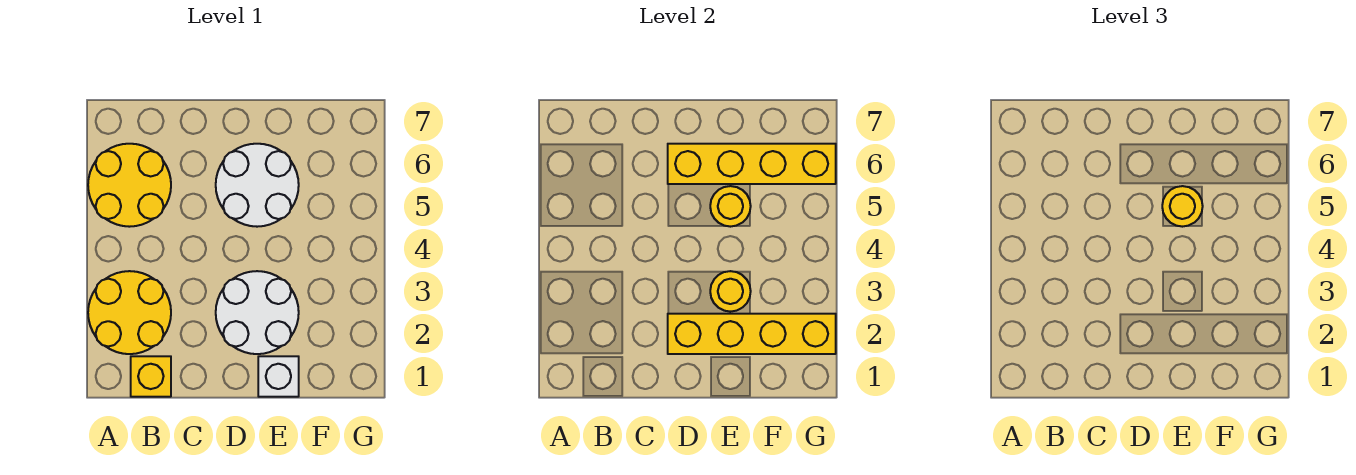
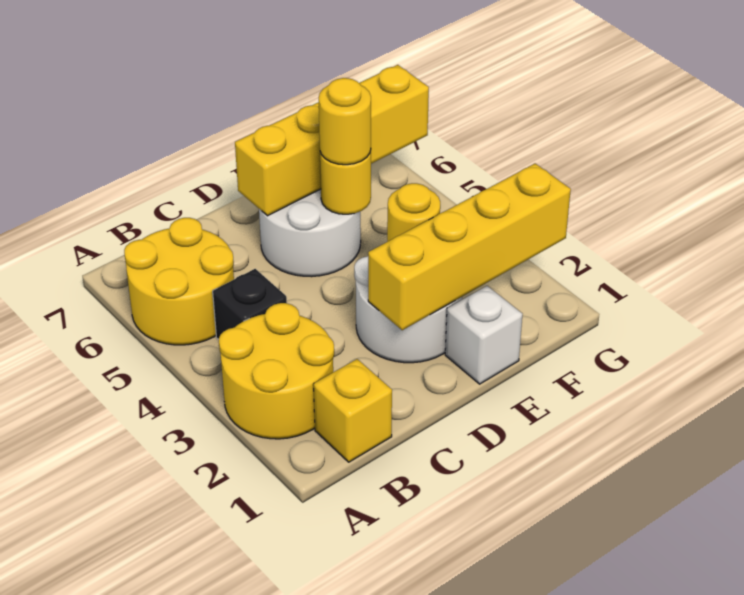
none -> black 1x1 brick [213,269,287,340]

